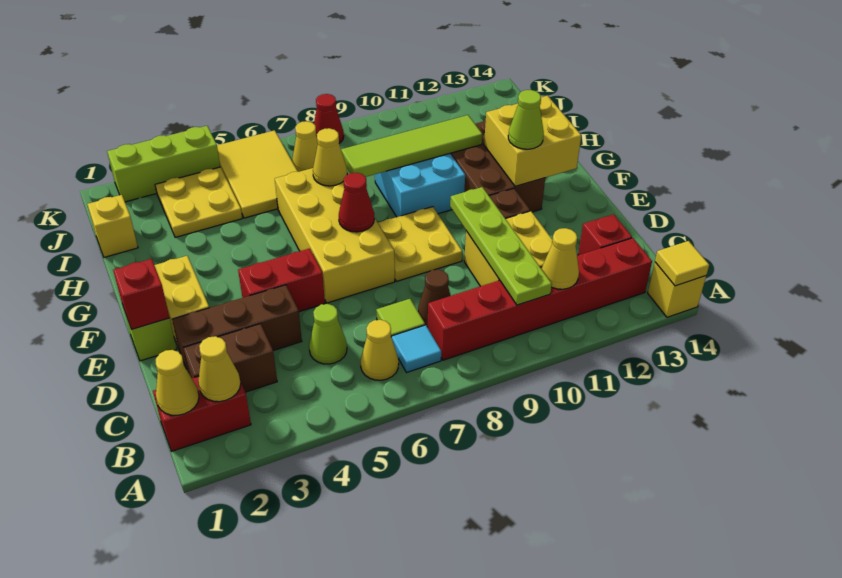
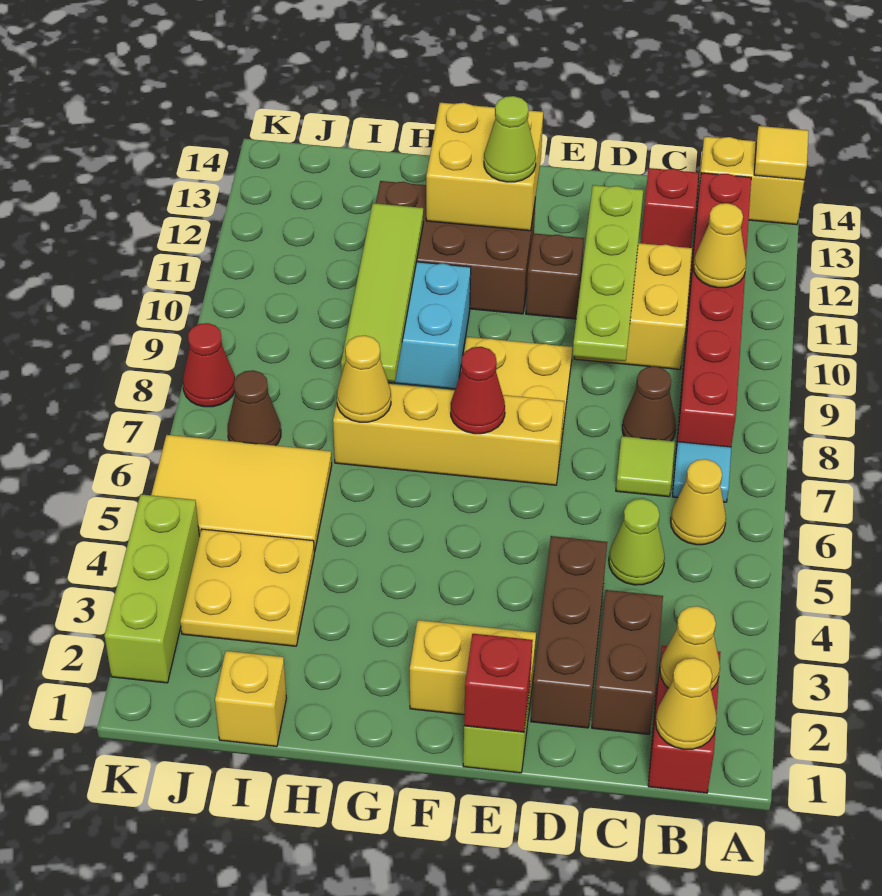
yellow 1x1 brick [648,262,706,317] -> yellow 1x2 brick [696,137,804,225]
lime 1x4 plate [450,187,552,305] -> lime 1x4 plate turned to [573,185,643,361]
red 1x2 brick [238,249,325,312] -> none
yellow 2x4 brick [275,168,395,303] -> yellow 1x4 brick [333,384,564,485]
yellow 1x1 cone [292,121,318,172] -> brown 1x1 cone [228,370,281,446]

